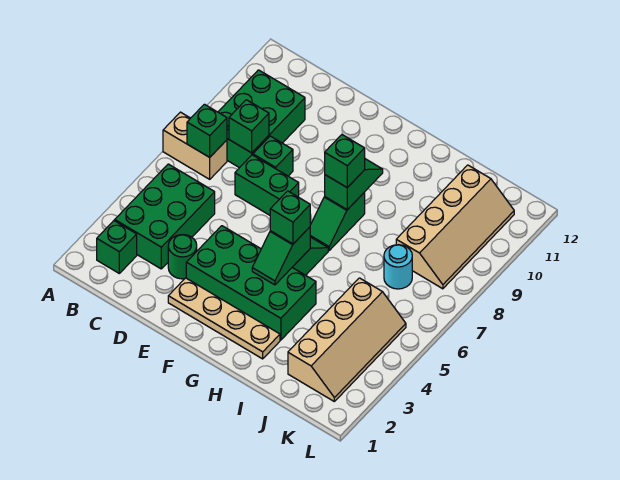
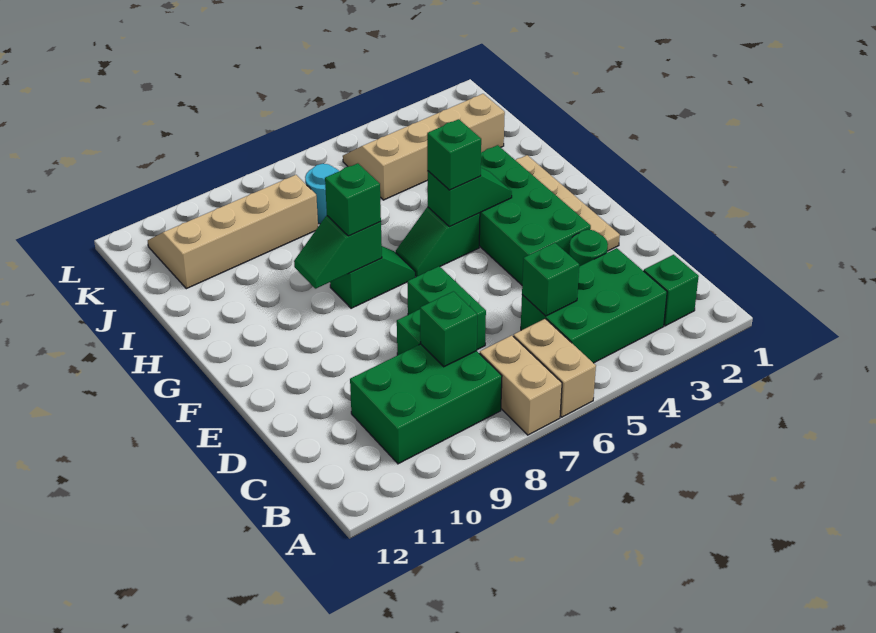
none -> tan 1x2 brick [513,319,596,417]
green 1x1 brick [187,104,227,157] -> green 1x1 brick moved to [522,243,579,316]

